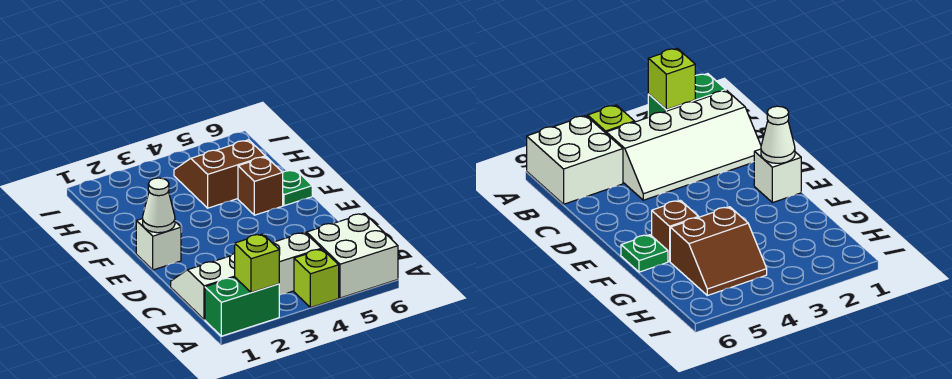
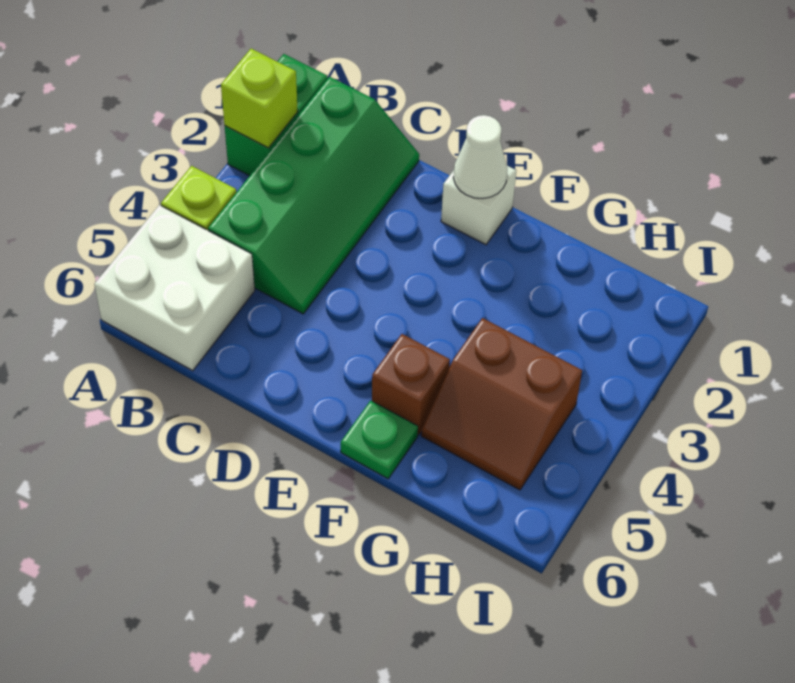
white 2x4 slope [171,232,321,320] -> green 2x4 slope [208,77,419,314]
brown 2x2 slope [174,140,266,208] -> brown 2x2 slope turned to [421,318,582,490]

